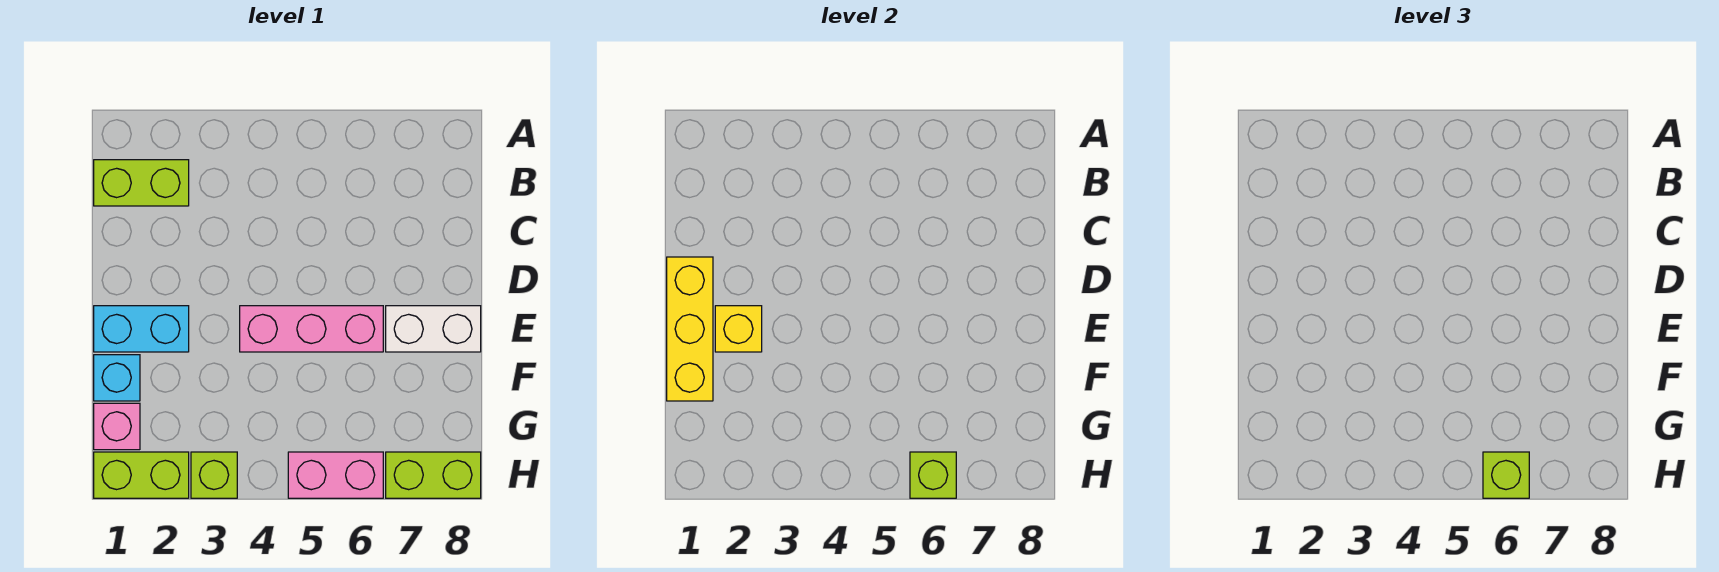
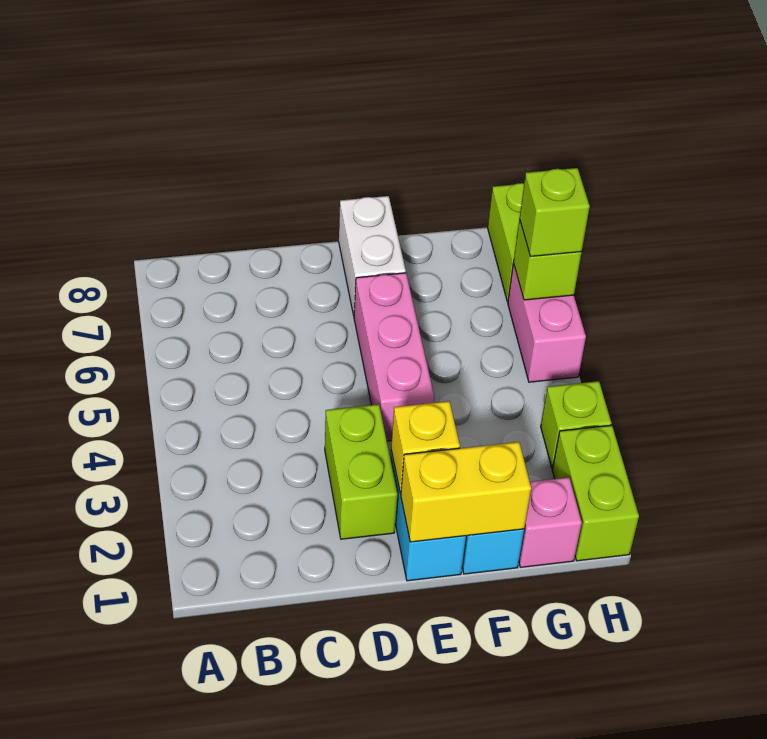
lime 1x2 brick [94,160,189,206] -> lime 1x2 brick moved to [325,404,397,539]
yellow 1x3 brick [667,257,713,401] -> yellow 1x2 brick [401,442,531,542]

